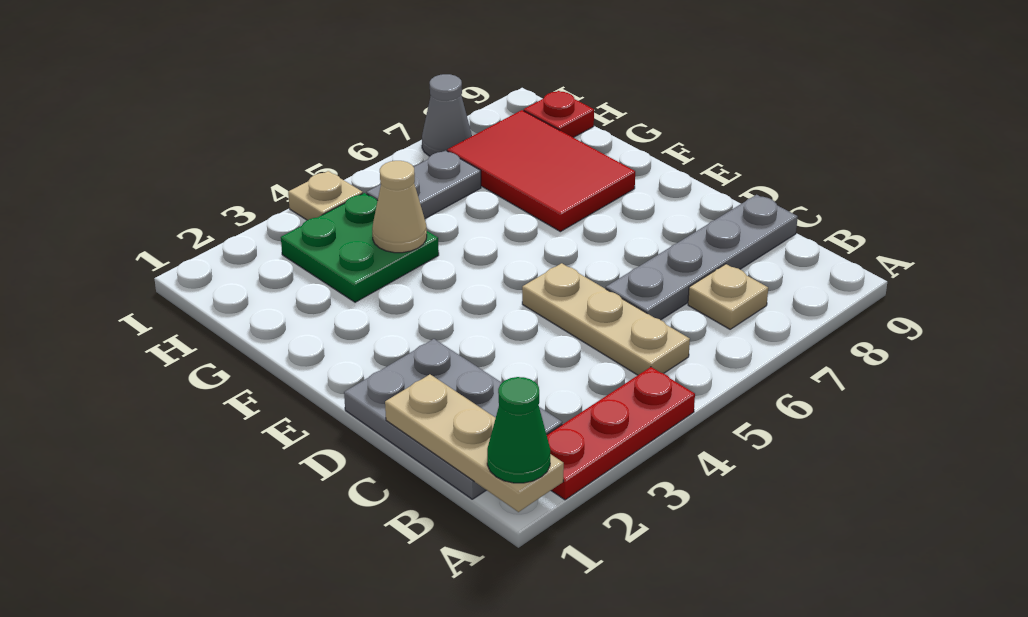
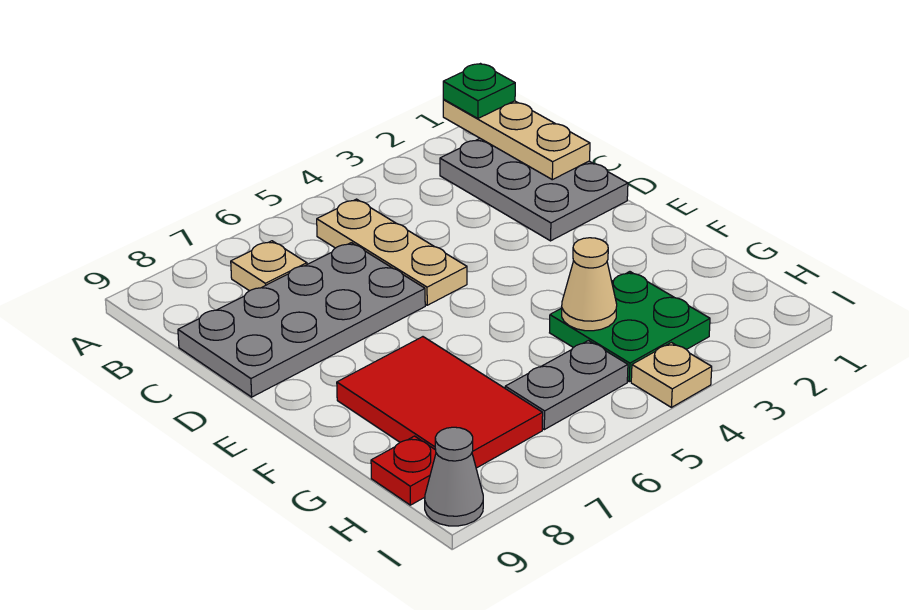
green 1x1 cone [487,377,550,483] -> green 1x1 plate [443,64,515,119]
red 1x3 plate [547,367,695,500] -> none
grey 1x4 plate [606,195,798,320] -> grey 2x4 plate [178,243,425,397]
grey 1x1 cone [422,74,472,156] -> grey 1x1 cone moved to [425,427,483,526]

